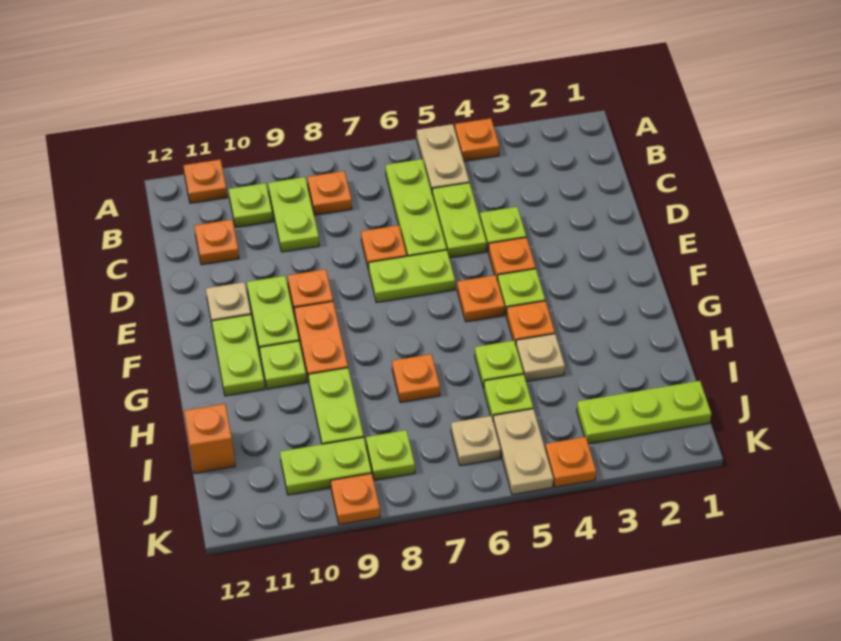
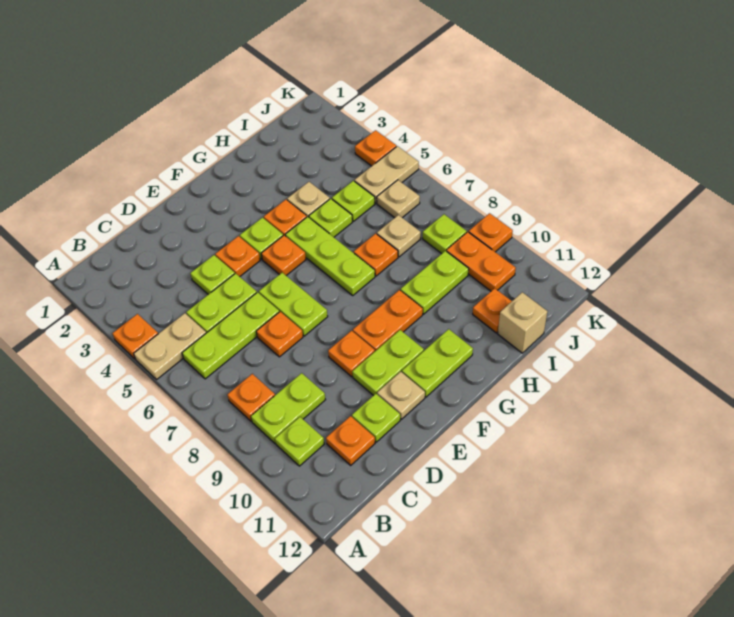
orange 1x1 plate [183,159,227,203] -> orange 1x1 plate moved to [473,288,512,333]
lime 1x1 plate [260,341,307,389] -> lime 1x1 plate moved to [352,394,400,442]
none -> tan 1x1 plate [377,215,421,257]
orange 1x1 brick [184,404,235,473] -> tan 1x1 brick [498,292,547,353]
lime 1x3 plate [577,381,711,444] -> lime 1x3 plate moved to [285,217,375,295]
lime 1x2 plate [280,437,372,495] -> orange 1x2 plate [447,232,516,291]

